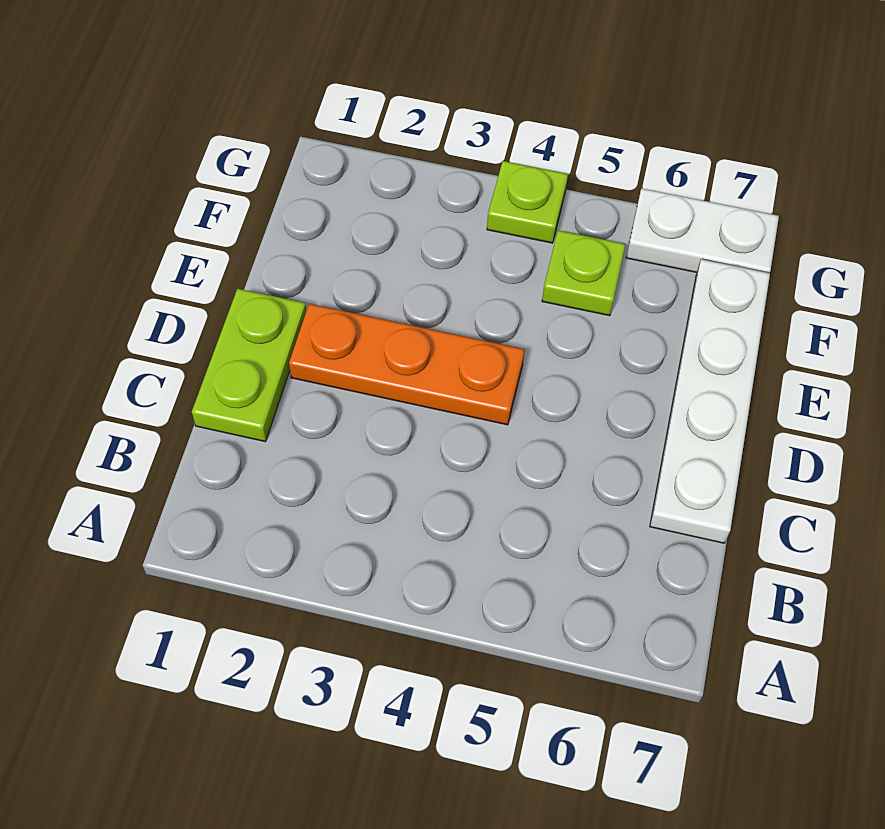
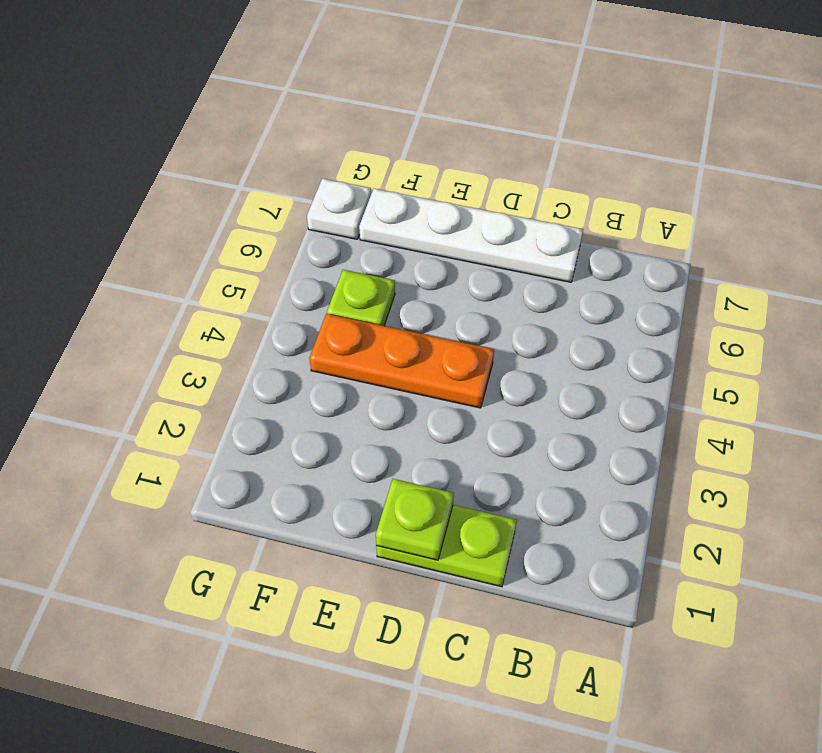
orange 1x3 plate [289,304,525,425] -> orange 1x3 plate turned to [309,314,494,408]
lime 1x1 plate [487,161,568,243] -> lime 1x1 plate moved to [376,479,454,560]
white 1x2 plate [626,188,779,273] -> white 1x1 plate [307,179,371,239]

